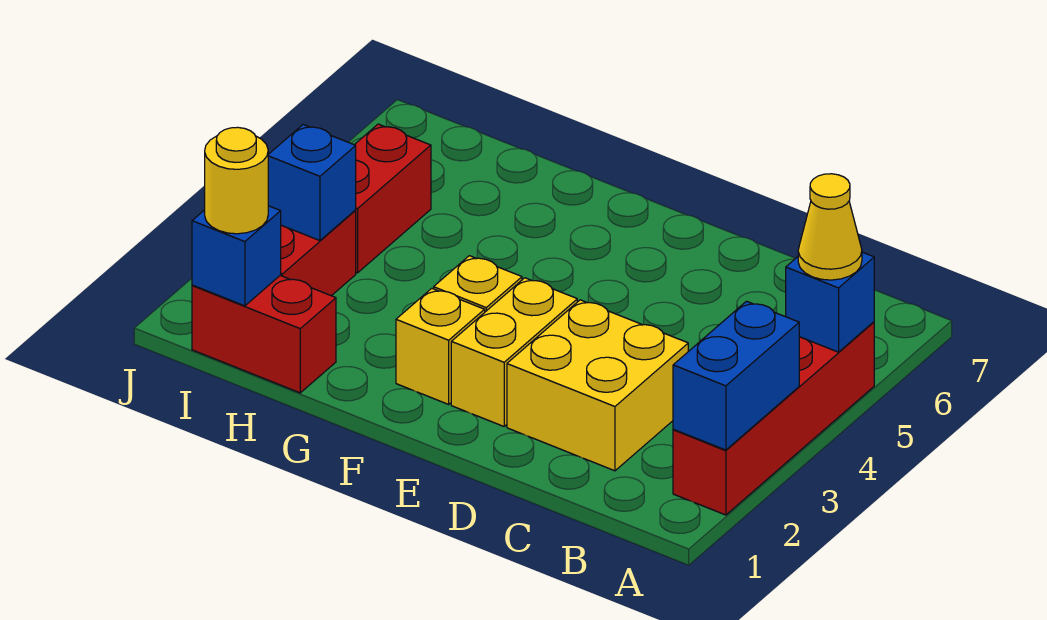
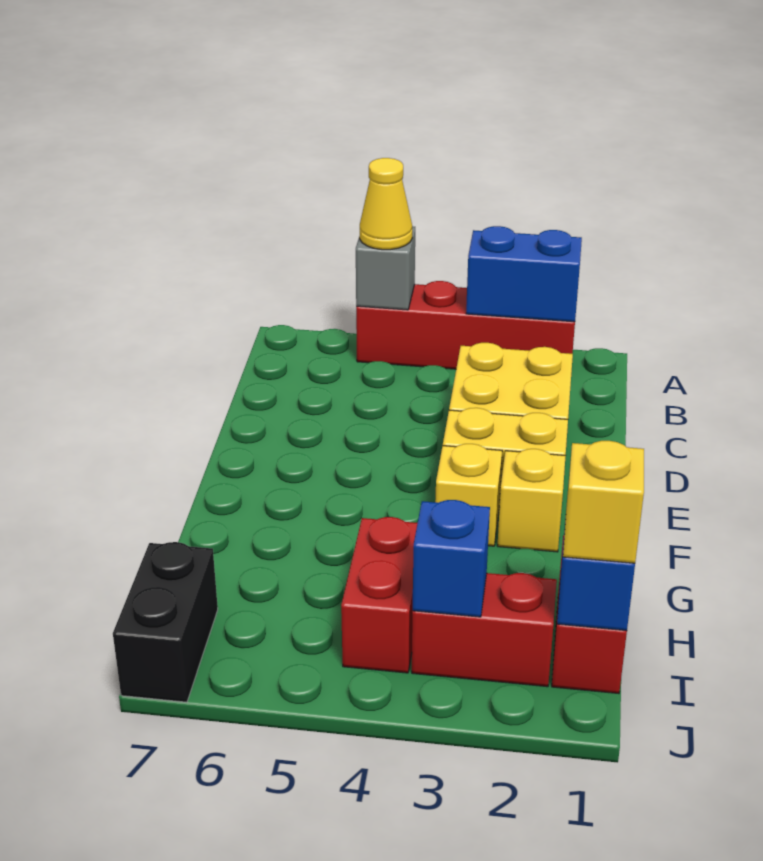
blue 1x1 brick [786,252,874,352] -> grey 1x1 brick [356,226,415,310]
yellow 1x1 round brick [205,127,268,234] -> yellow 1x1 brick [563,441,644,563]
red 1x2 brick [355,124,431,273] -> red 1x2 brick turned to [341,517,418,673]
none -> black 1x2 brick [113,542,218,702]

